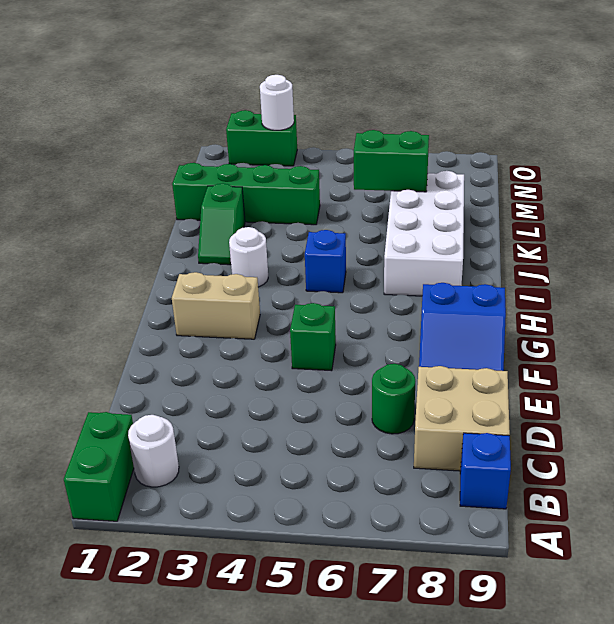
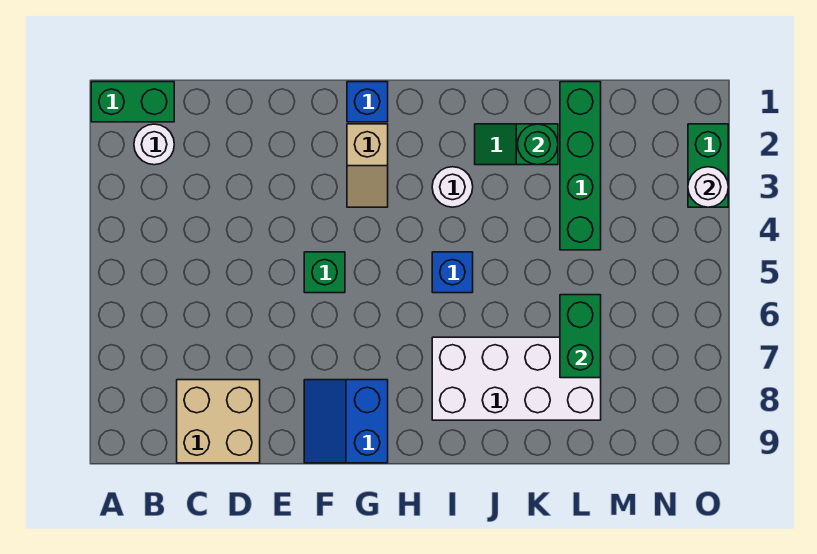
blue 1x1 brick [460,433,511,509] -> blue 1x1 brick moved to [347,82,388,122]
green 1x1 round brick [372,364,415,434] -> green 1x1 round brick moved to [517,124,558,165]
tan 1x2 brick [172,272,260,339] -> tan 1x2 slope [347,124,388,207]

